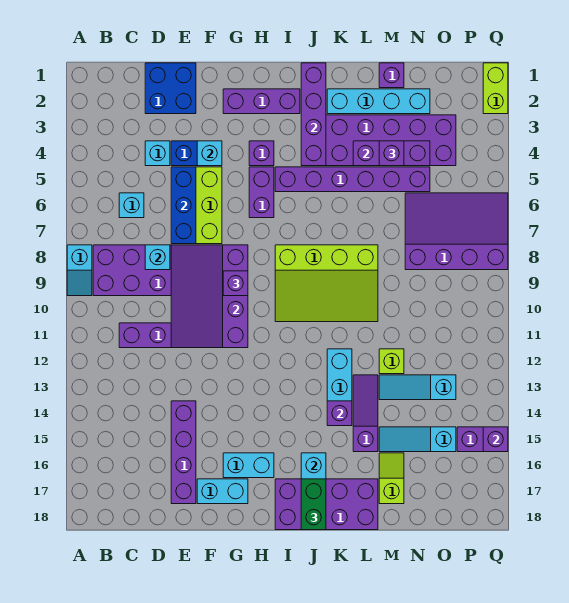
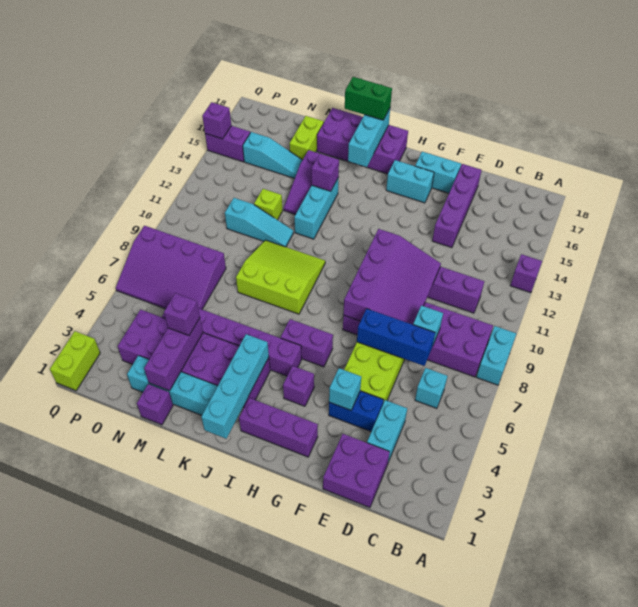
cyan 1x2 slope [67,245,92,296] -> cyan 1x2 brick [477,326,516,385]
blue 2x2 brick [145,63,196,114] -> purple 2x2 brick [323,434,390,508]
cyan 1x1 brick [145,141,170,166] -> cyan 1x2 brick [367,400,407,462]
blue 1x3 brick [171,167,196,244] -> blue 1x3 brick turned to [357,309,435,366]
purple 1x1 brick [223,271,248,296] -> purple 1x1 brick moved to [510,254,542,293]
purple 1x2 brick [249,167,274,218] -> purple 1x2 brick turned to [281,319,333,367]
lime 3x4 slope [275,245,378,322] -> lime 3x3 slope [236,240,325,314]
purple 1x4 brick [301,63,326,166] -> cyan 1x4 brick [201,334,269,439]
green 1x2 brick [301,479,326,530] -> green 1x2 brick turned to [345,77,392,120]
purple 1x3 brick [353,141,430,166] -> purple 1x3 brick turned to [144,318,203,391]
cyan 1x3 slope [379,375,456,400] -> cyan 1x3 slope moved to [225,198,293,247]
lime 1x2 slope [379,453,404,504] -> lime 1x2 brick [290,116,324,160]

